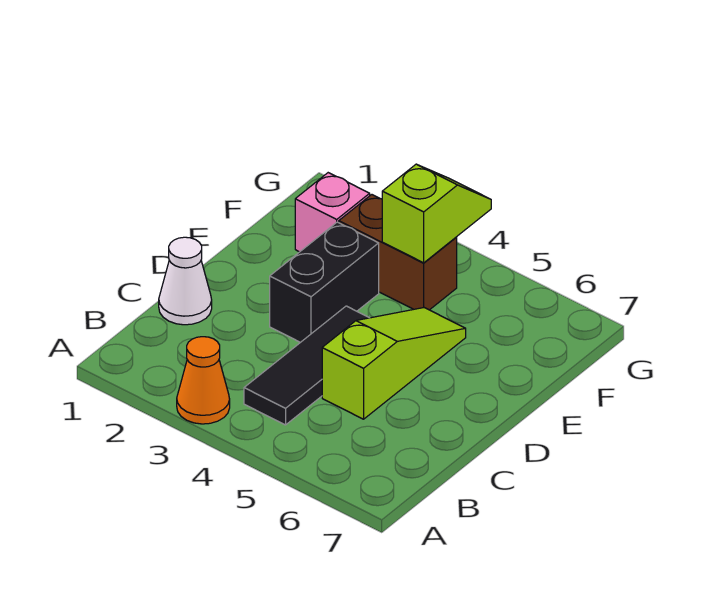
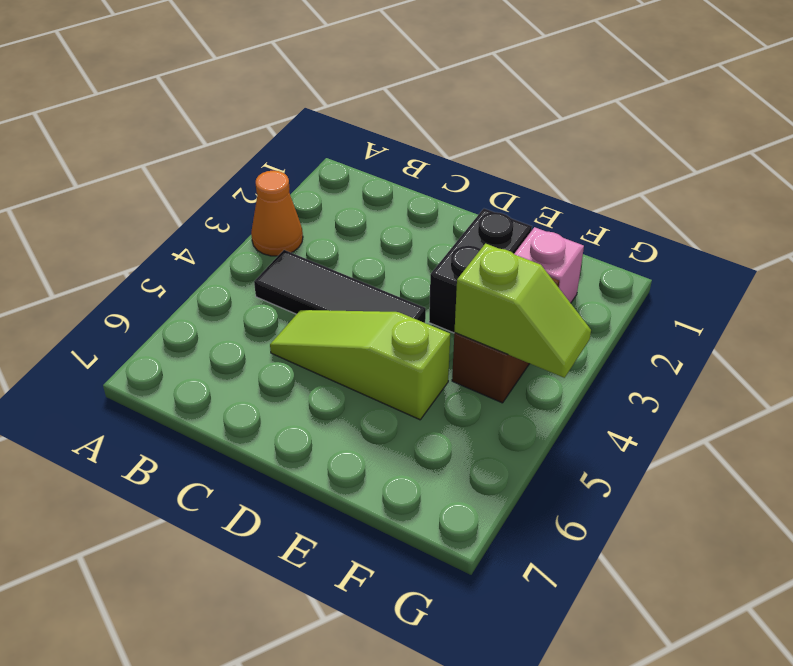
white 1x1 cone [159,237,212,325] -> none
lime 1x3 slope [322,308,466,419] -> lime 1x3 slope turned to [270,310,450,420]
black 1x2 brick [270,222,379,342] -> black 1x2 brick turned to [429,209,532,333]

